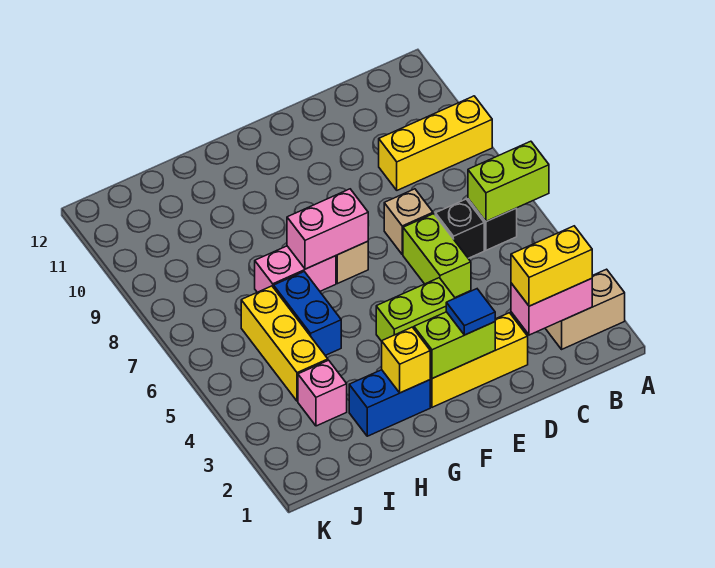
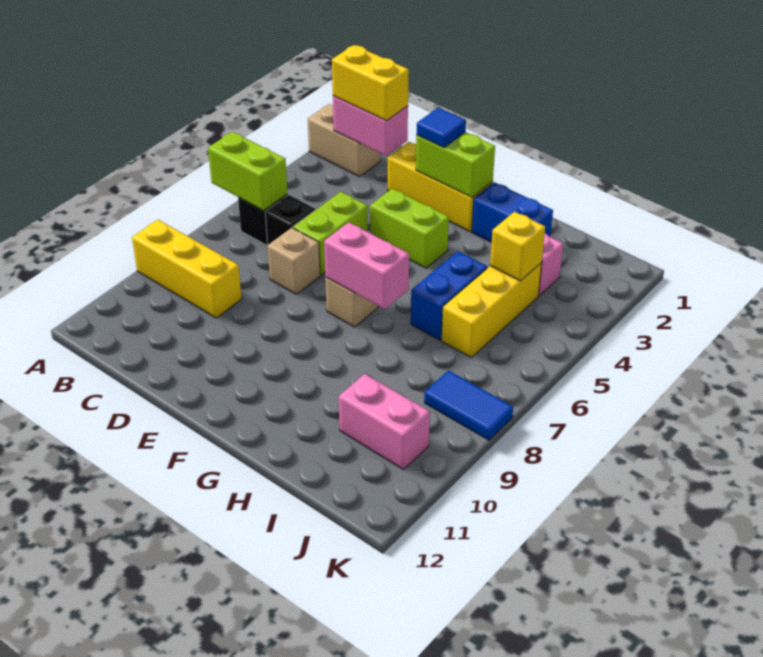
yellow 1x1 brick [382,327,430,393] -> yellow 1x1 brick moved to [490,212,545,281]
pink 1x2 brick [255,246,336,292] -> pink 1x2 brick moved to [339,374,430,469]
none -> blue 1x2 tile [424,370,513,440]

